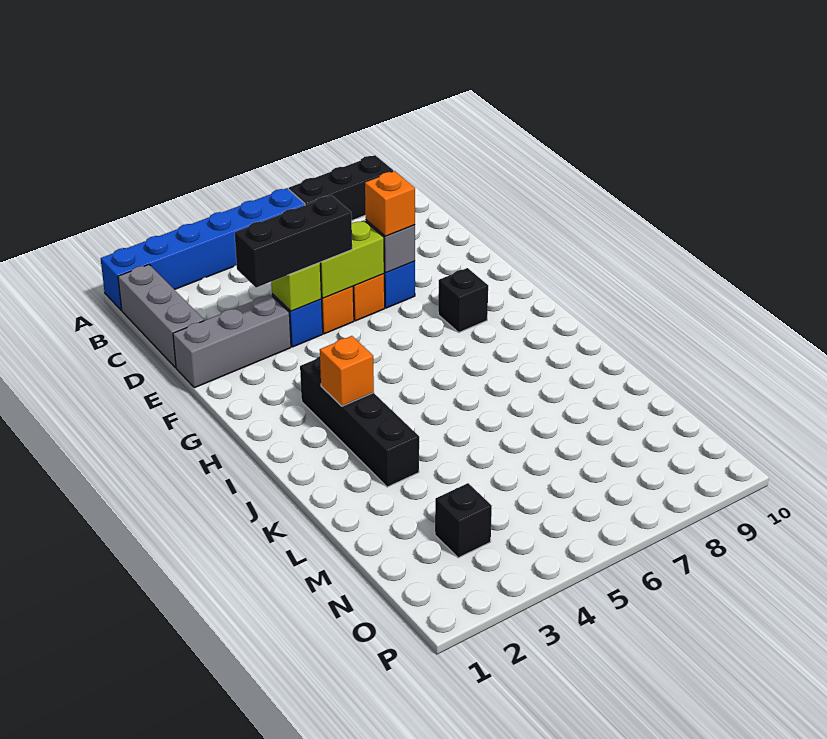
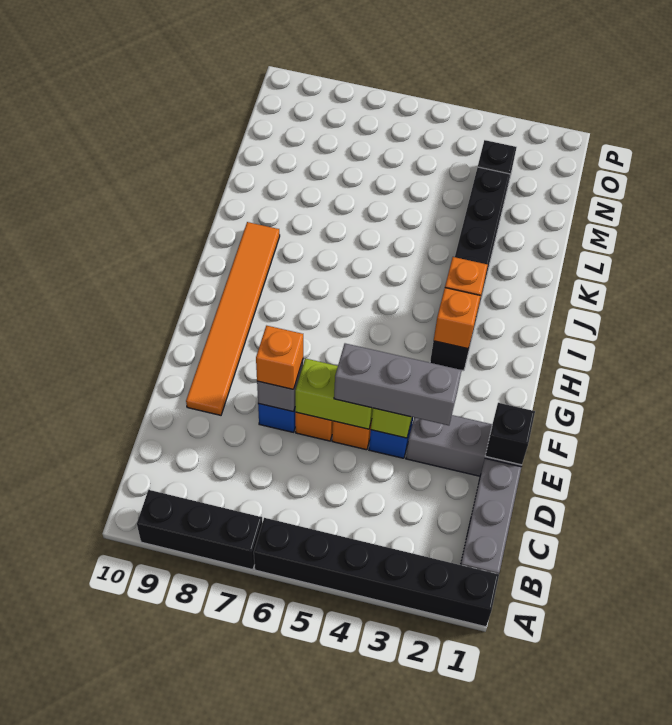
blue 1x6 brick [101,188,305,310] -> black 1x6 brick [254,518,499,627]
black 1x3 brick [235,195,352,288] -> grey 1x3 brick [334,343,462,425]
none -> orange 1x6 tile [186,222,280,415]
black 1x1 brick [438,268,488,332] -> black 1x1 brick moved to [485,403,535,465]
black 1x4 brick [300,356,419,487] -> black 1x6 brick [430,167,510,371]
none -> orange 1x1 brick [434,288,480,349]

